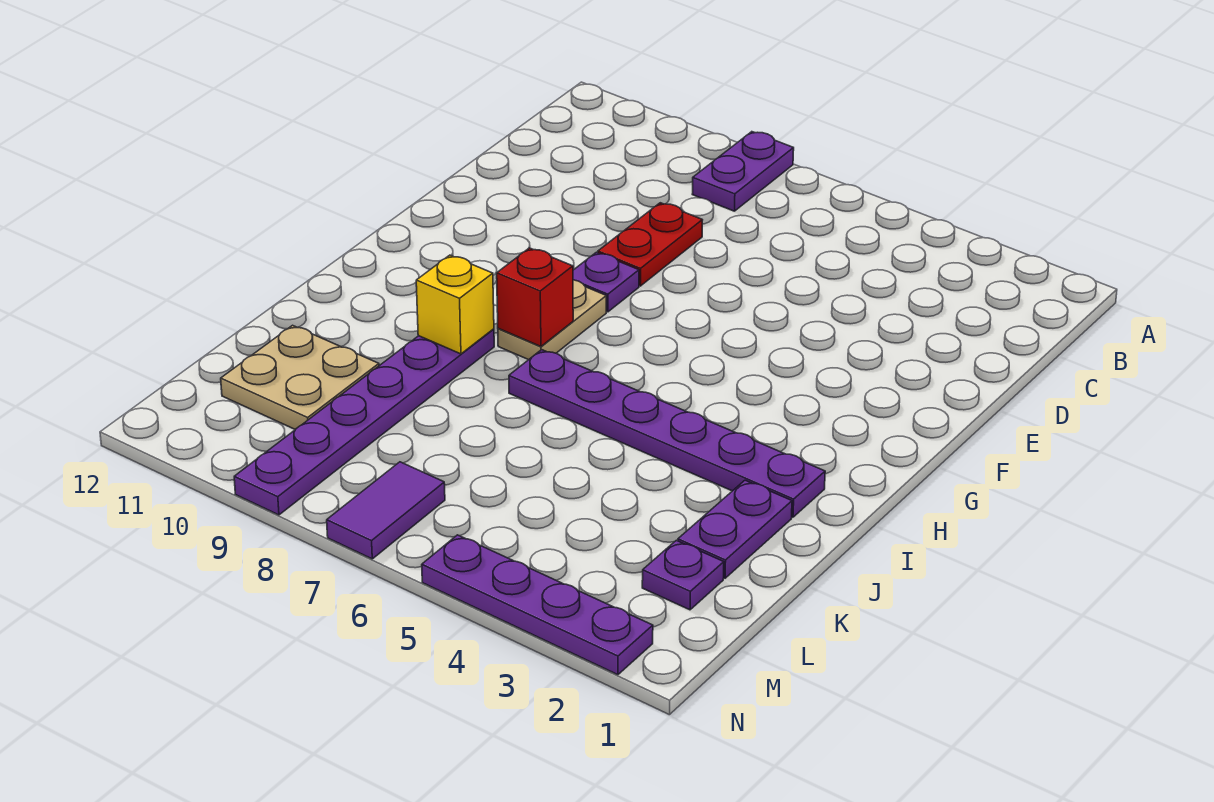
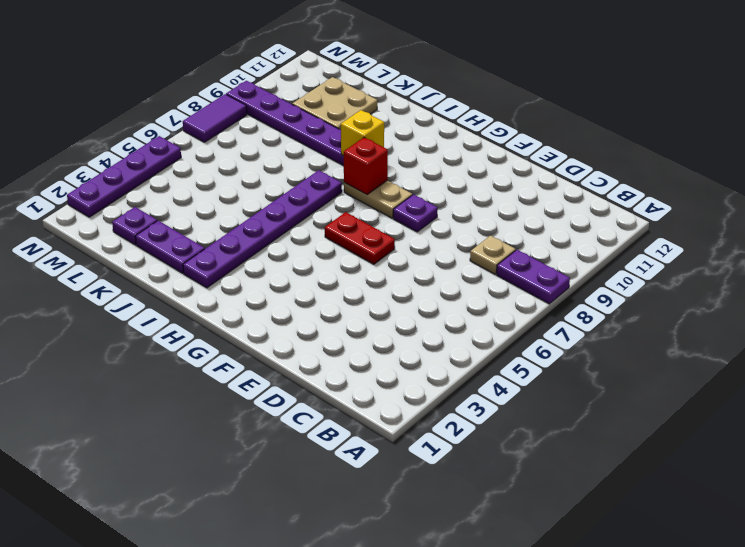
none -> tan 1x1 plate [470,236,516,274]
red 1x2 plate [598,203,702,286] -> red 1x2 plate moved to [325,212,395,264]
purple 1x2 tile [327,462,445,559] -> purple 1x2 tile turned to [183,94,247,142]

